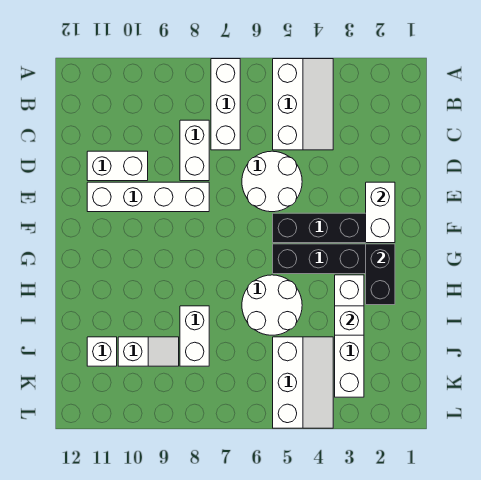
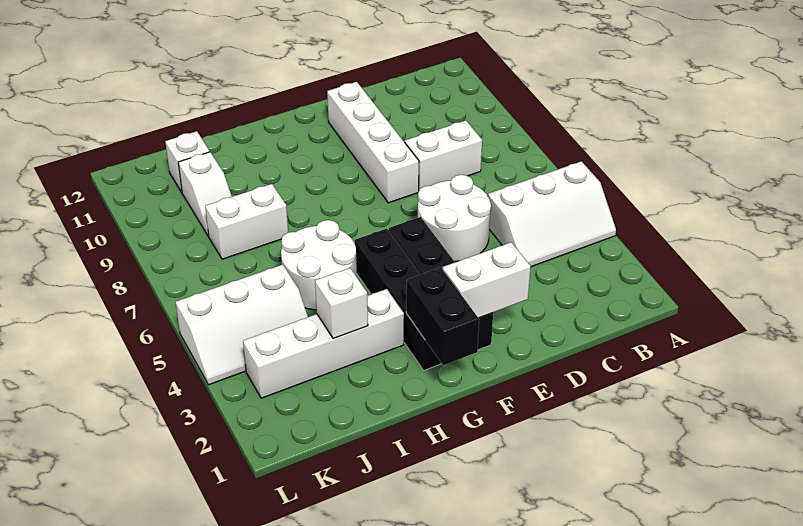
white 1x3 brick [211,59,240,150] -> none
white 1x2 brick [87,151,148,181] -> none
black 1x2 brick [366,244,395,305] -> black 1x2 brick turned to [406,268,479,365]

